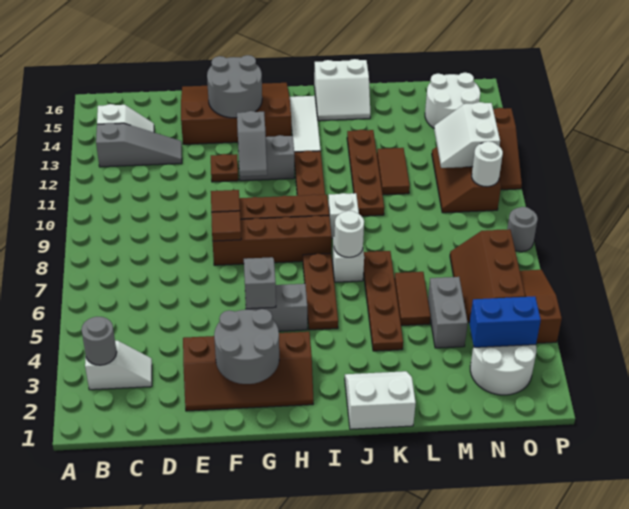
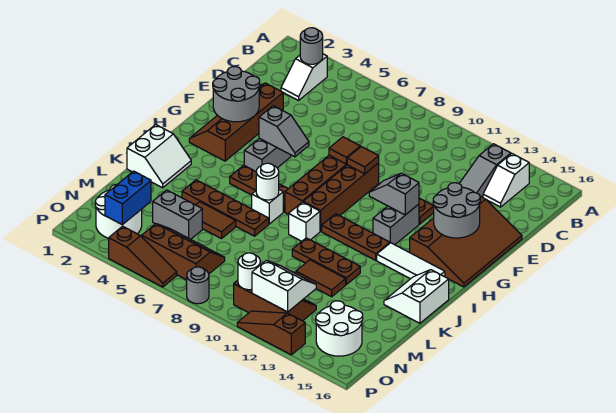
brown 1x4 plate [347,130,384,216] -> brown 1x3 plate [292,238,360,284]

